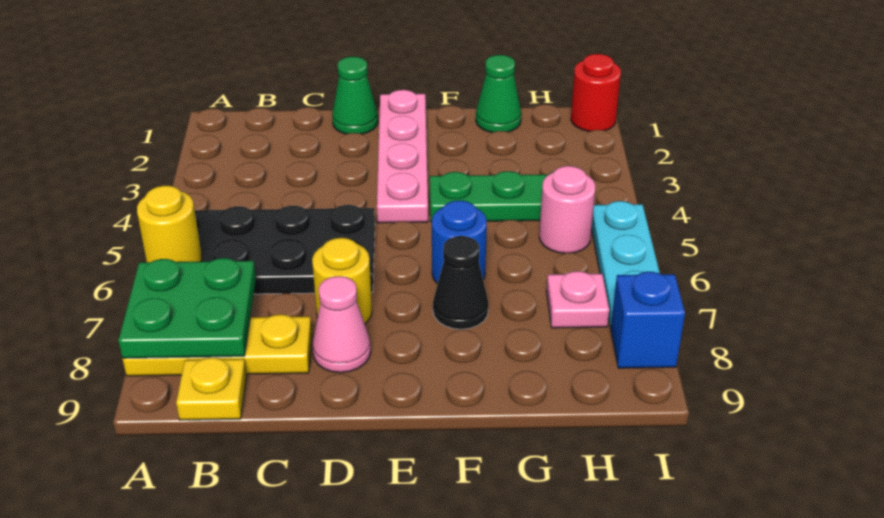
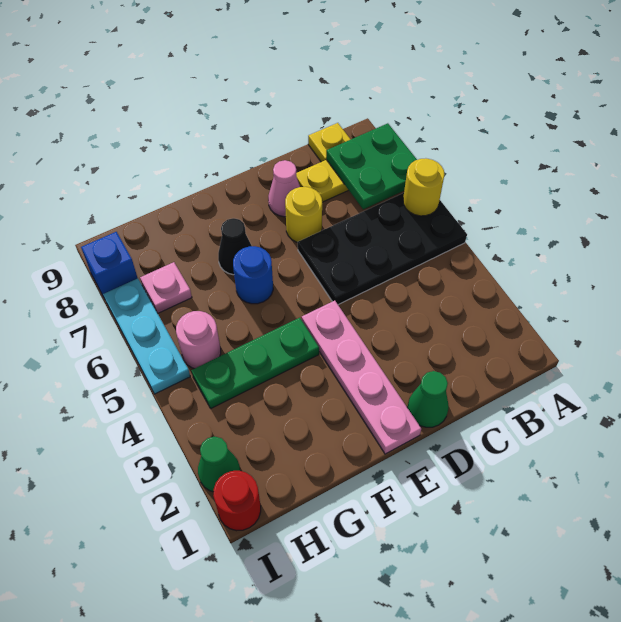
green 1x1 cone [476,55,521,133] -> green 1x1 cone moved to [198,437,240,492]

